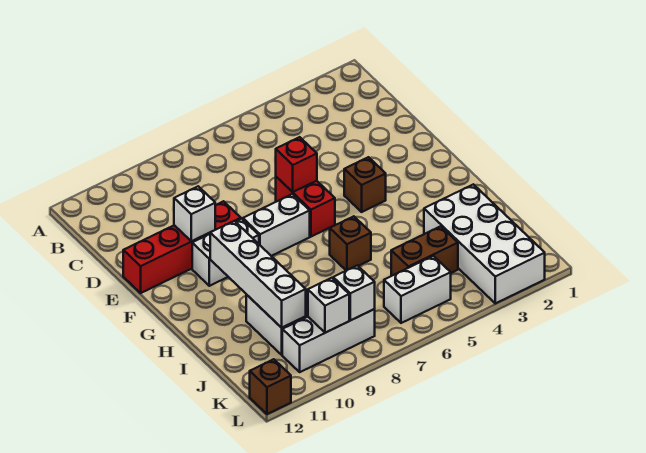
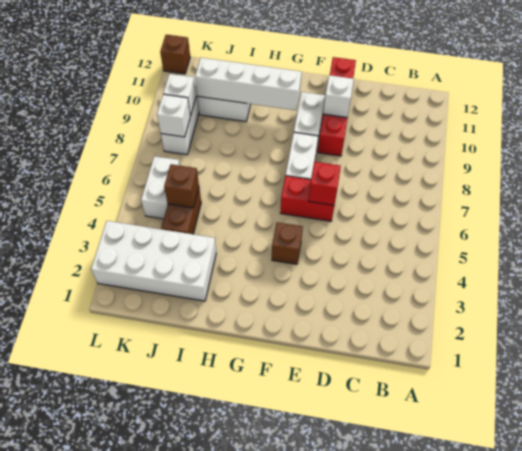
brown 1x1 brick [330,216,371,271] -> brown 1x1 brick moved to [164,164,199,208]

